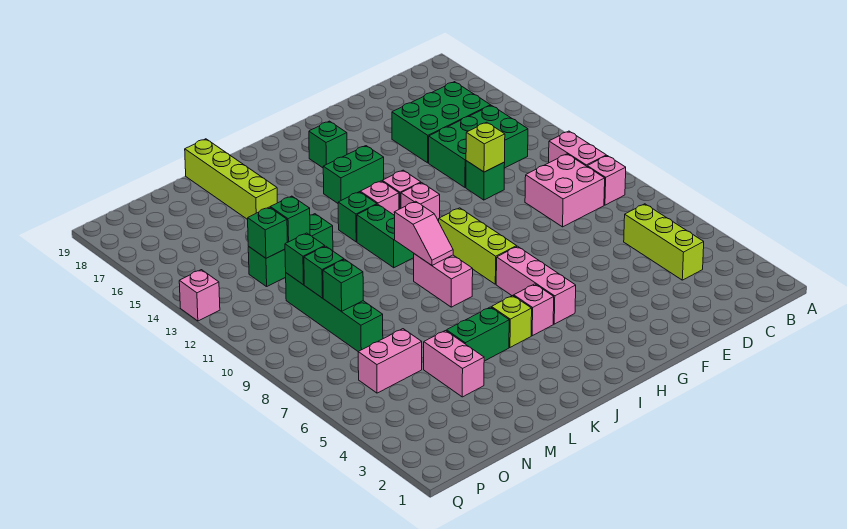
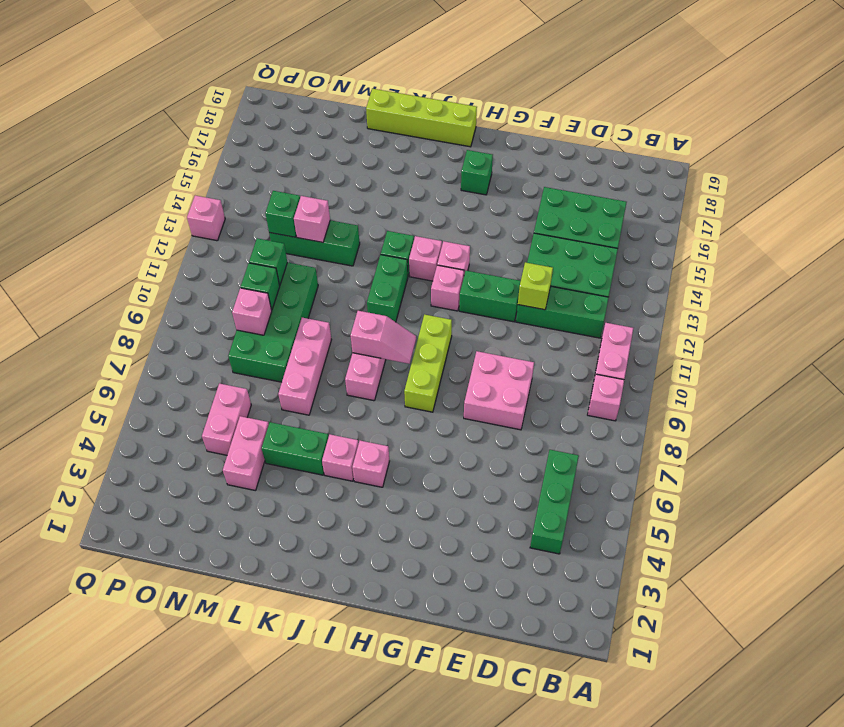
lime 1x3 brick [624,204,704,280] -> green 1x3 brick [530,450,579,554]
pink 2x2 brick [525,154,605,227] -> pink 2x2 brick moved to [464,351,534,430]
green 1x1 brick [466,161,505,200] -> green 1x3 brick [516,286,609,338]
pink 1x3 brick [496,246,576,324] -> pink 1x3 brick moved to [278,318,332,415]
green 1x2 brick [323,146,384,203] -> green 1x2 brick moved to [459,271,521,322]
lime 1x1 brick [492,296,532,347] -> pink 1x1 brick [322,434,359,481]
pink 1x2 slope [394,201,453,265] -> pink 1x2 slope turned to [351,311,416,364]
lime 1x4 brick [185,139,277,220] -> lime 1x4 brick turned to [366,89,477,147]
green 1x1 brick [270,196,310,242] -> pink 1x1 brick [294,196,330,242]
pink 1x2 brick [358,329,422,393] -> pink 1x2 brick turned to [202,383,251,455]
green 1x4 brick [286,273,383,352] -> green 2x4 brick [228,262,318,382]
green 1x1 brick [323,259,363,311] -> pink 1x1 brick [232,288,272,335]

